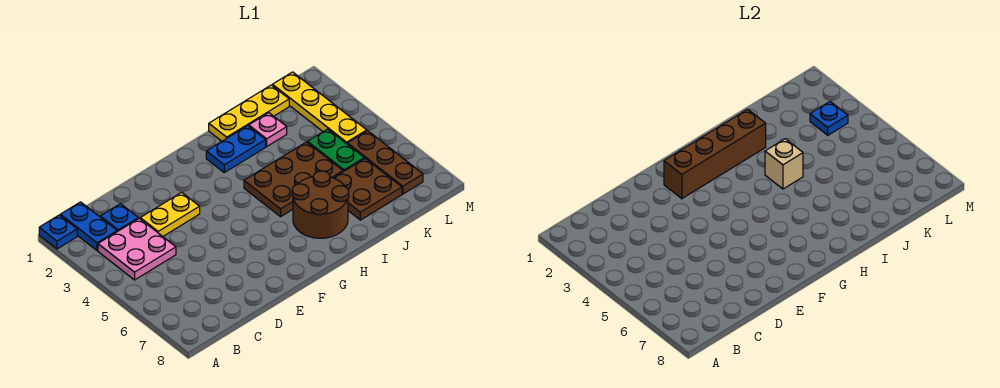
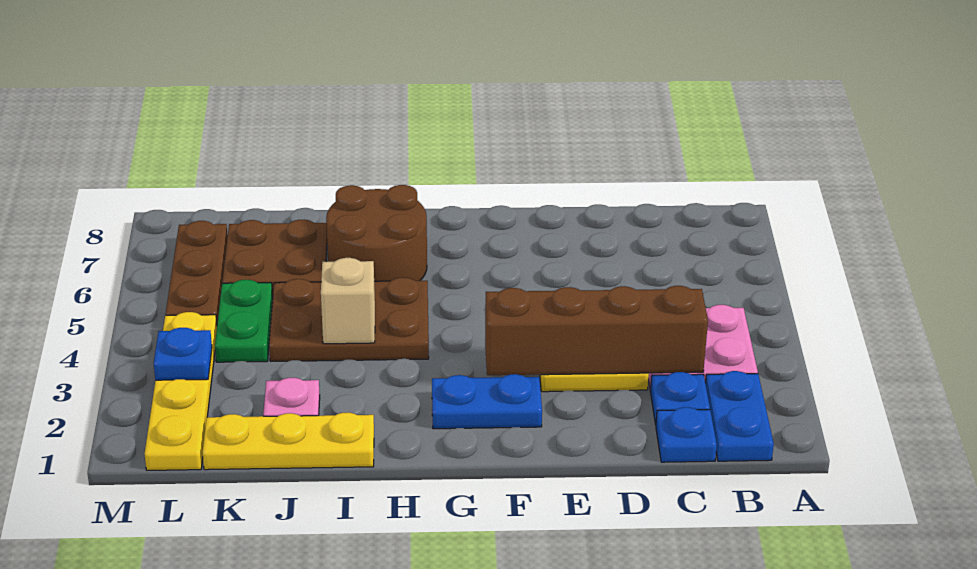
blue 1x1 plate [39,215,77,249] -> blue 1x1 plate moved to [656,407,717,462]
brown 1x4 brick [664,109,766,199] -> brown 1x4 brick moved to [485,286,708,375]
blue 1x2 plate [206,126,266,172] -> blue 1x2 plate moved to [432,374,542,429]

